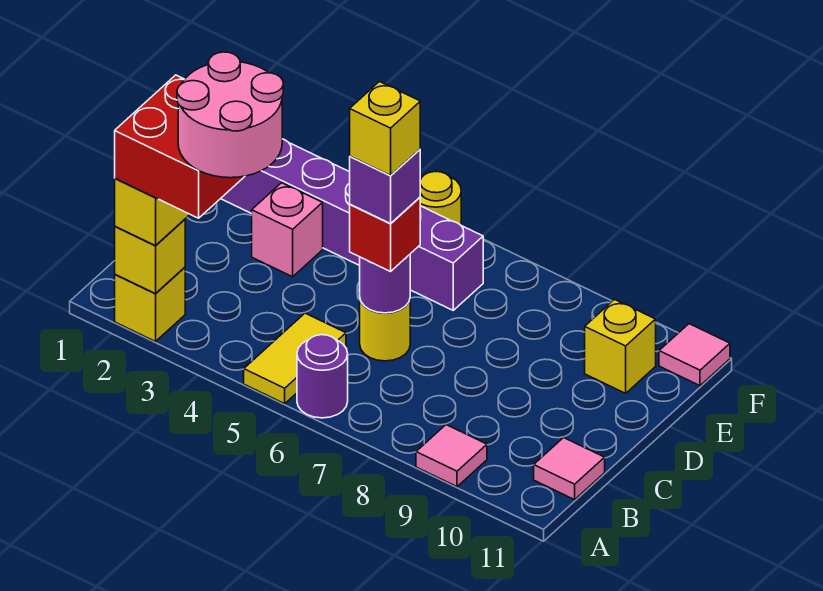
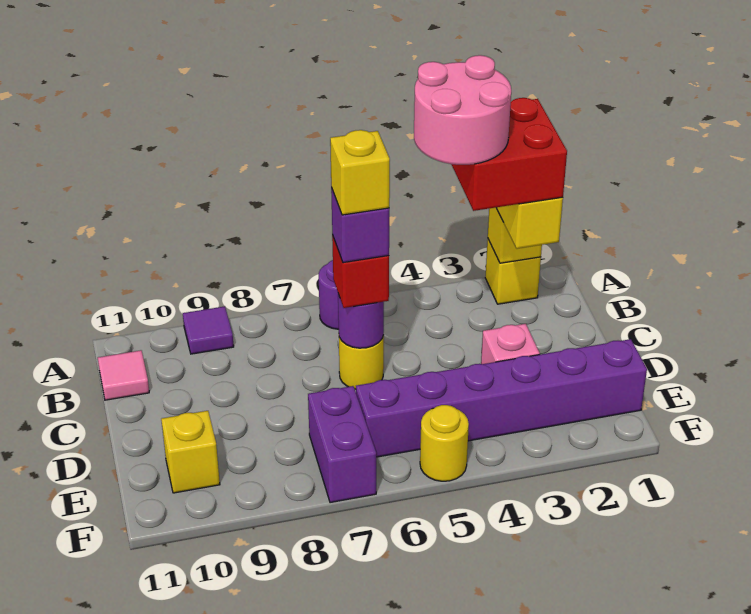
yellow 1x2 tile [244,313,346,404] -> none
pink 1x1 tile [416,425,487,487] -> purple 1x1 tile [183,306,234,354]
none -> purple 1x2 brick [308,386,376,503]
pink 1x1 tile [659,324,730,386] -> none

